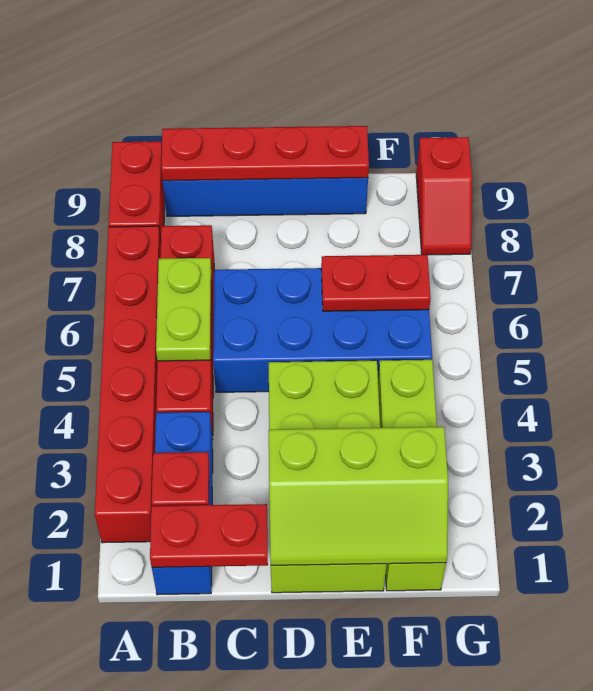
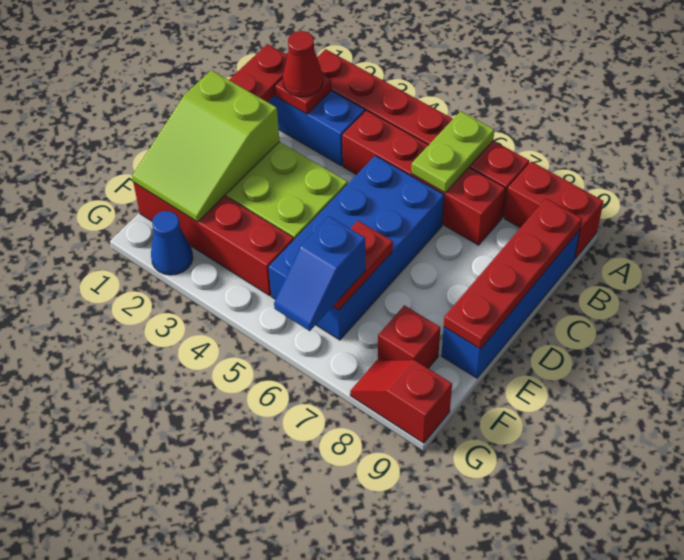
none -> red 1x1 cone [283,31,323,97]
lime 1x2 plate [156,258,211,361] -> lime 1x2 plate turned to [411,111,494,193]
lime 2x3 slope [269,427,448,565] -> lime 2x3 slope turned to [132,70,280,222]
lime 1x4 brick [378,360,446,591] -> red 1x4 brick [133,182,294,296]
none -> blue 1x2 slope [274,216,365,331]
none -> red 1x1 brick [378,305,440,368]
none -> blue 1x1 cone [151,211,193,275]

